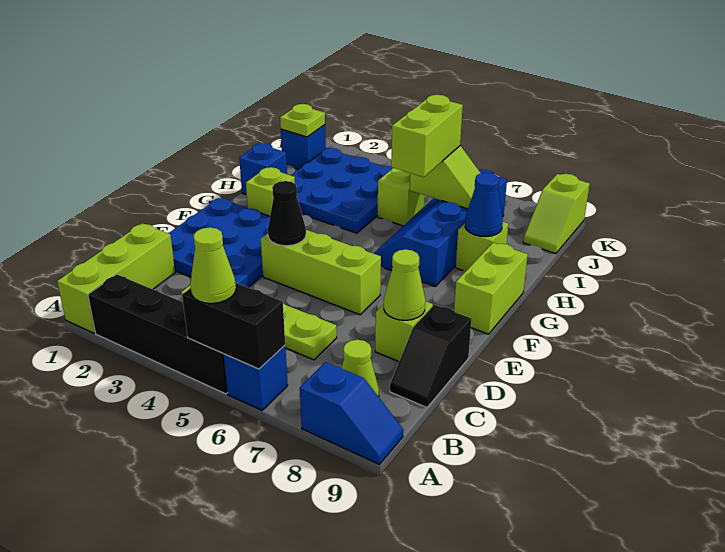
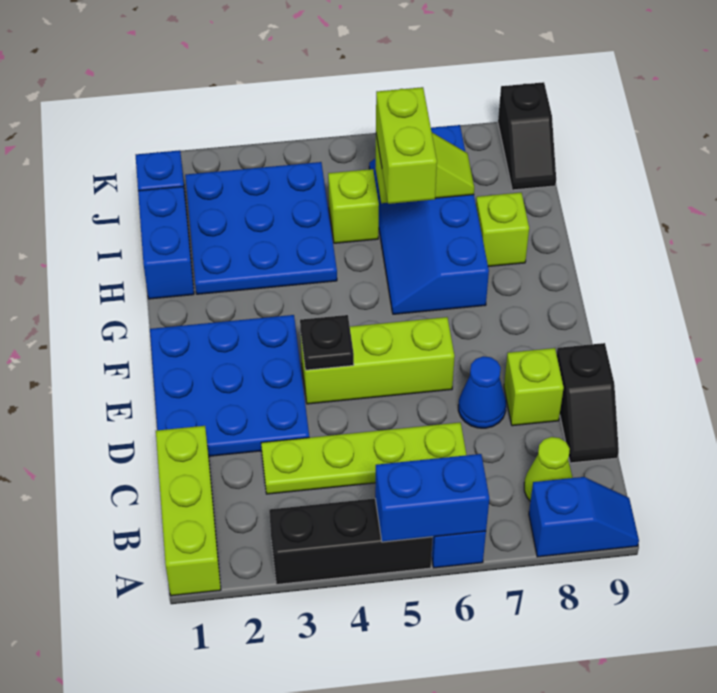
black 1x4 brick [88,274,228,394] -> black 1x3 brick [269,498,433,584]
black 1x2 brick [182,282,285,369] -> blue 1x2 brick [375,454,489,542]
lime 1x1 cone [190,227,236,303] -> none
lime 1x1 cone [384,249,425,320] -> none
black 1x1 cone [268,181,306,246] -> black 1x1 plate [300,315,354,370]
lime 1x2 brick [454,243,528,334] -> none
lime 1x1 brick [246,167,295,216] -> none
blue 1x1 brick [239,143,287,195] -> blue 1x2 brick [138,186,194,299]
blue 1x1 cone [465,173,503,237] -> blue 1x1 cone moved to [458,356,506,428]
lime 1x1 plate [280,104,325,137] -> none
lime 1x2 slope [523,174,590,254] -> black 1x2 slope [498,82,556,190]

